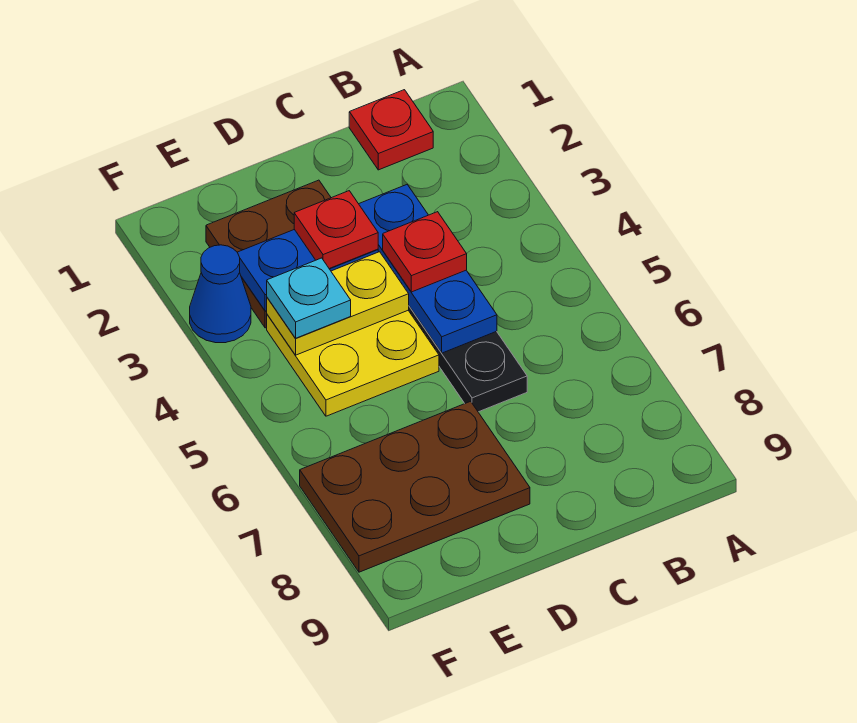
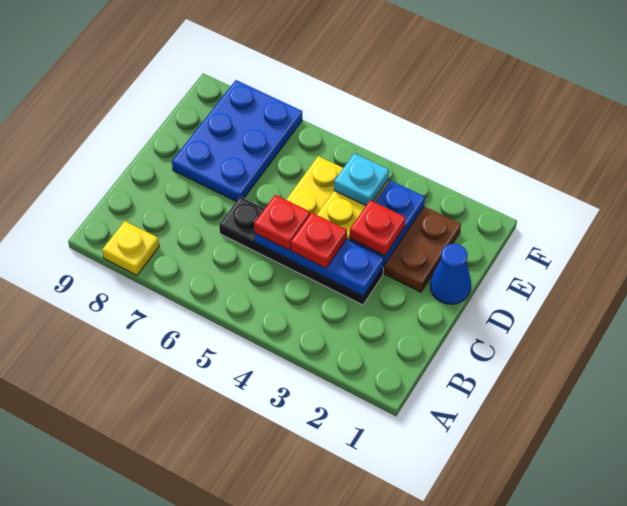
none -> yellow 1x1 plate [102,221,159,275]
red 1x1 plate [349,90,433,170] -> red 1x1 plate moved to [254,195,310,250]
brown 2x3 plate [300,401,530,572] -> blue 2x3 plate [172,80,302,202]
blue 1x1 cone [190,245,251,343] -> blue 1x1 cone moved to [430,244,471,304]

